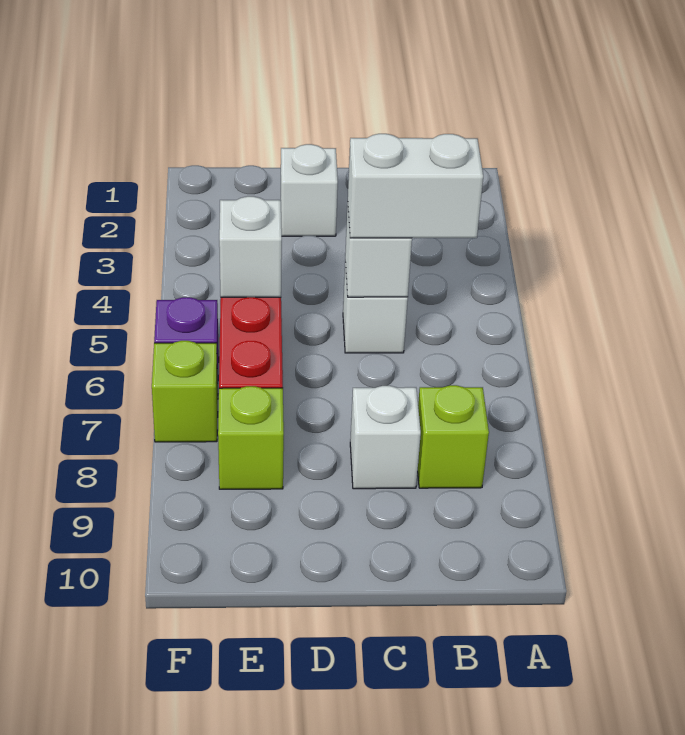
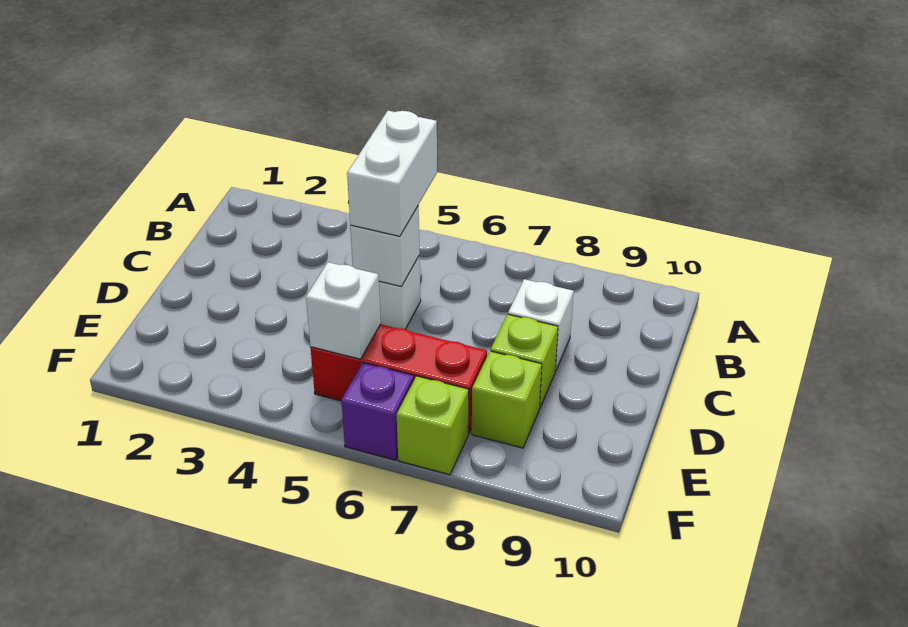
lime 1x1 brick [418,385,489,488] -> lime 1x1 brick moved to [491,314,558,409]
white 1x1 brick [281,144,338,236] -> none

